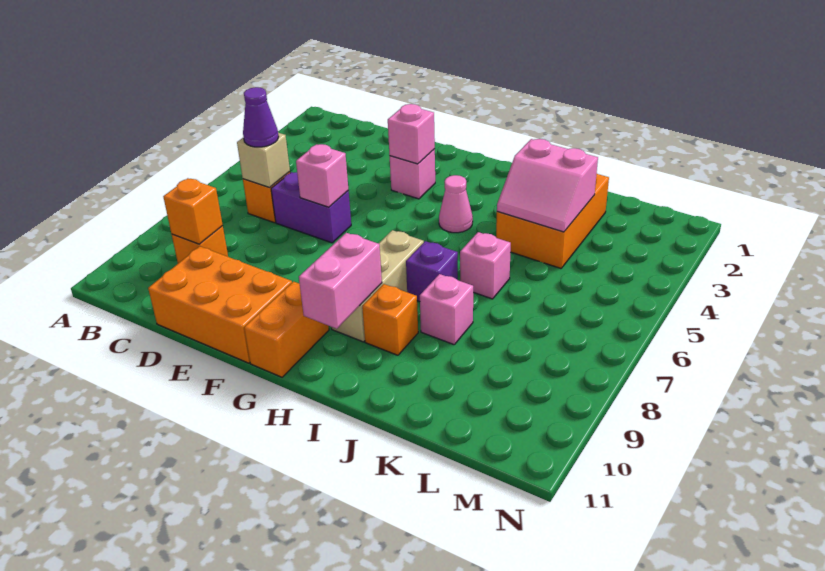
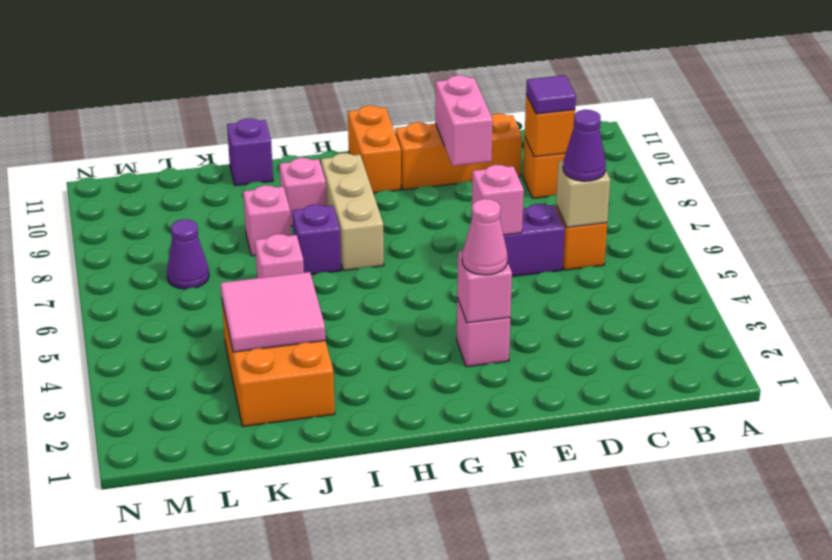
none -> purple 1x1 tile [526,75,576,114]
orange 2x3 brick [148,246,292,363] -> orange 1x3 brick [395,114,522,190]
pink 1x1 cone [439,175,473,233] -> pink 1x1 cone moved to [462,199,508,275]
pink 1x2 brick [299,233,382,329] -> pink 1x2 brick moved to [435,75,493,166]
orange 1x1 brick [362,284,418,355] -> pink 1x1 brick [279,158,326,226]
pink 2x2 slope [497,139,598,232] -> pink 2x2 tile [221,272,325,352]
none -> purple 1x1 brick [227,118,273,186]
none -> purple 1x1 cone [167,219,209,289]

